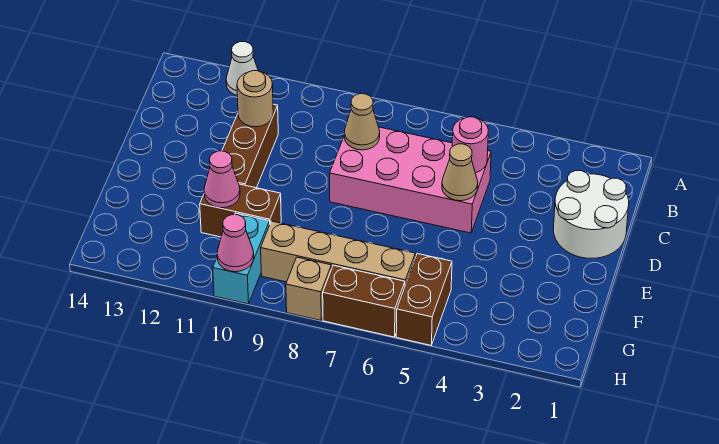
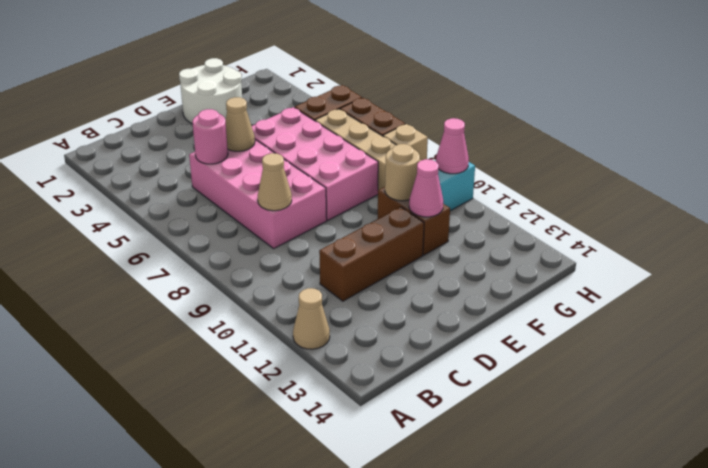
white 1x1 cone [226,42,258,95] -> tan 1x1 cone [293,288,330,349]
white 2x2 round brick [553,171,629,258] -> white 2x2 round brick moved to [179,58,242,124]
tan 1x1 round brick [237,71,273,127] -> tan 1x1 round brick moved to [385,144,420,201]
none -> pink 2x4 brick [252,107,378,220]

